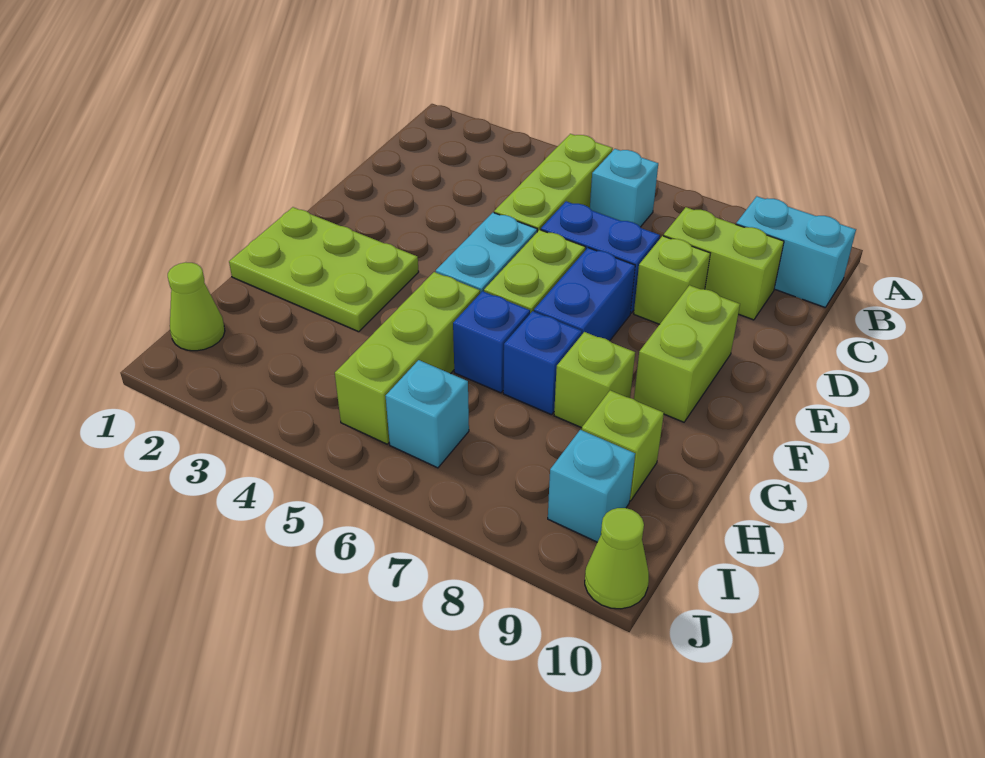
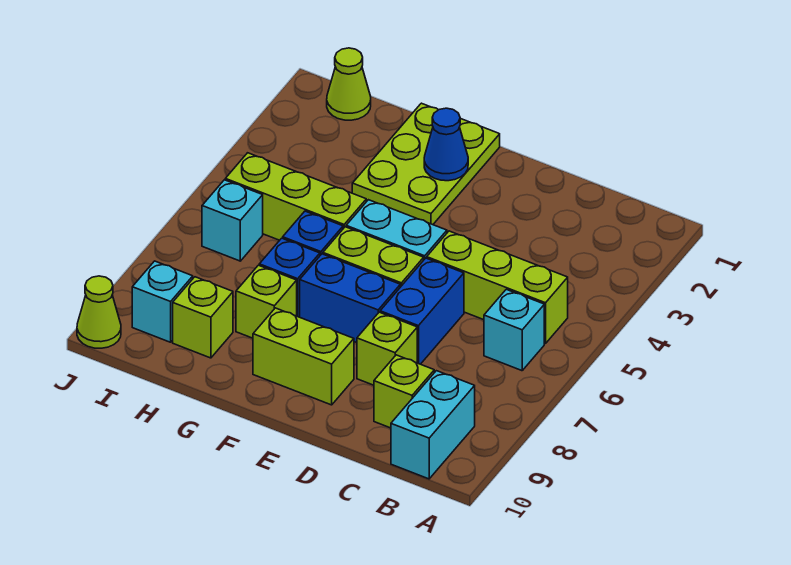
lime 1x2 brick [663,207,784,320] -> lime 1x1 brick [374,355,434,428]
none -> blue 1x1 cone [424,108,468,181]

